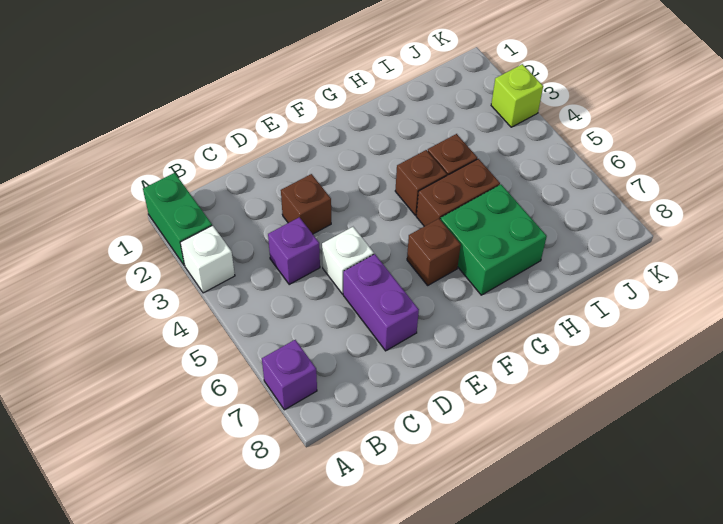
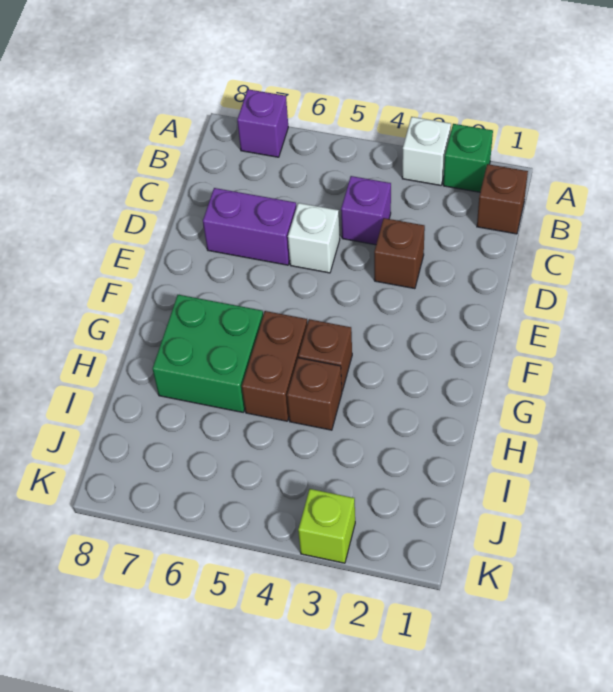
green 1x2 brick [143,173,212,266] -> green 1x1 brick [443,124,493,192]
brown 1x1 brick [407,219,461,285] -> brown 1x1 brick moved to [477,164,528,234]

